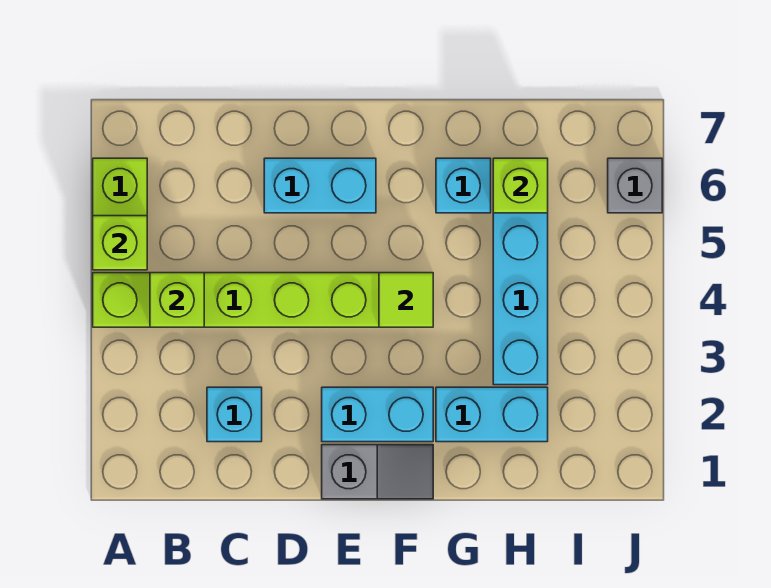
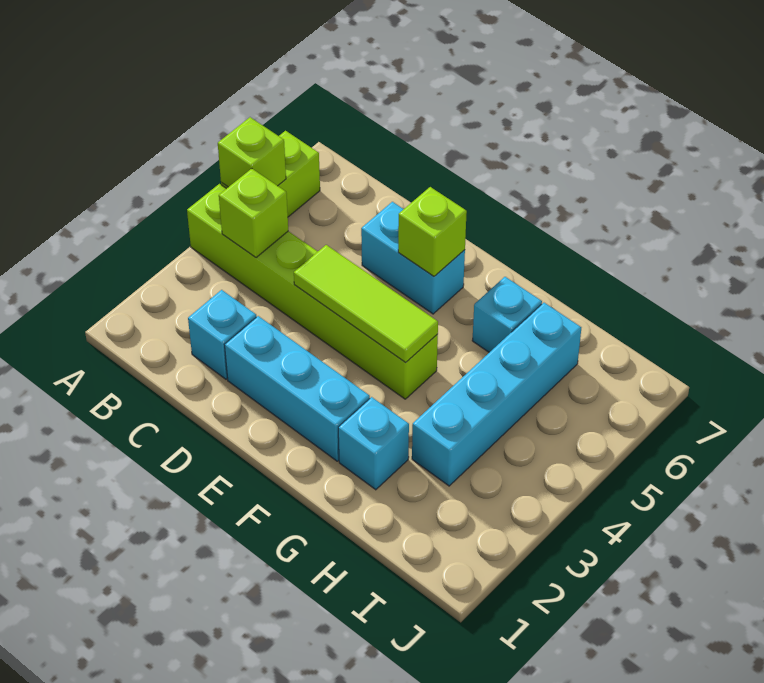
grey 1x2 slope [322,445,433,499] -> none
cyan 1x2 brick [322,387,433,442] -> cyan 1x3 brick [225,316,370,461]
lime 1x1 tile [379,273,433,327] -> lime 1x3 tile [294,245,438,363]
cyan 1x2 brick [436,387,548,442] -> cyan 1x1 brick [338,397,409,490]
lime 1x1 brick [493,158,548,213] -> lime 1x1 brick moved to [398,187,467,276]
grey 1x1 brick [608,158,662,213] -> none

